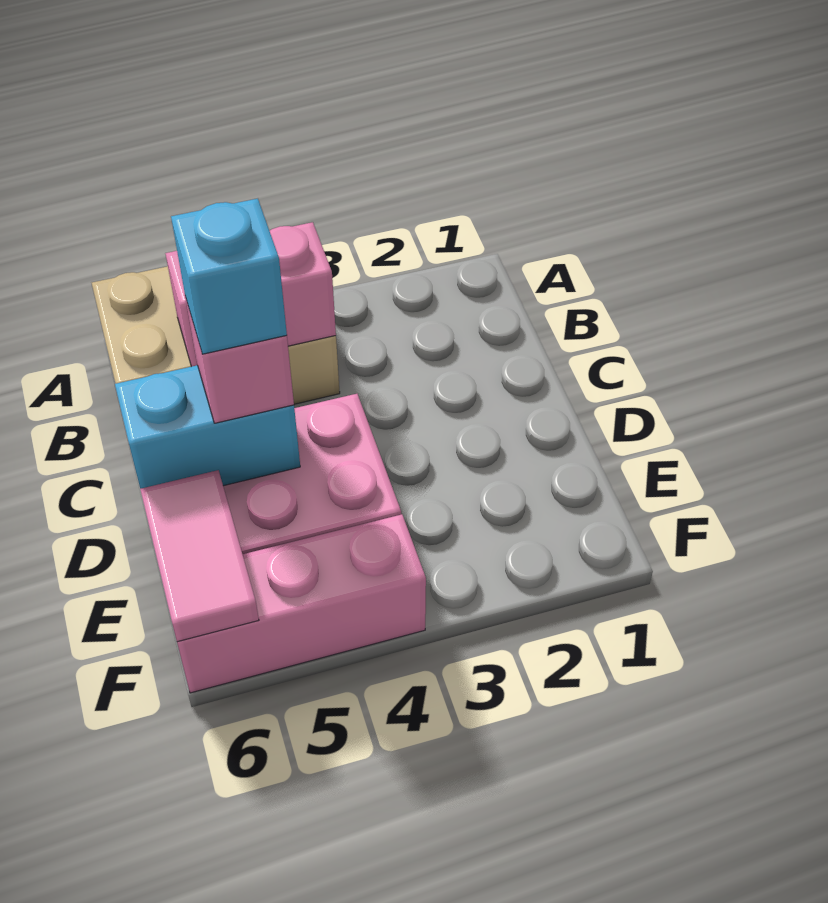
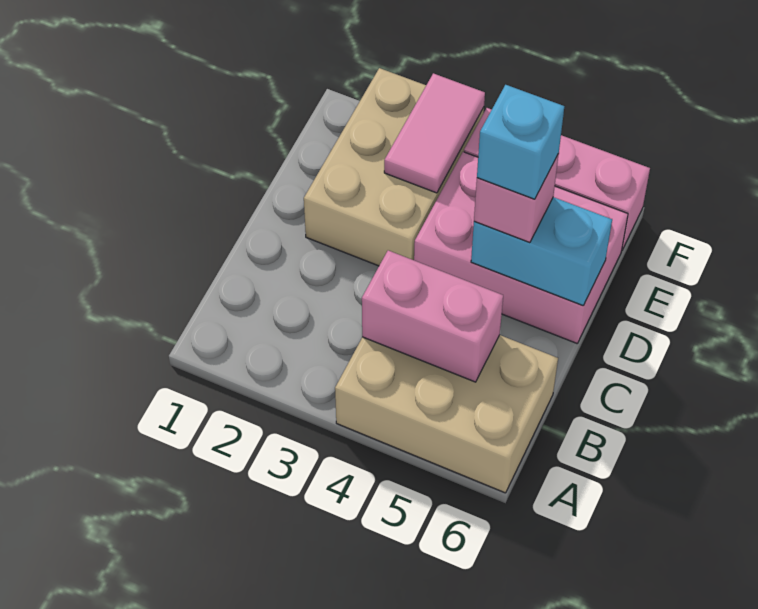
none -> tan 2x3 brick [304,68,484,266]
pink 1x2 tile [140,470,259,642] -> pink 1x2 tile moved to [384,73,485,193]

